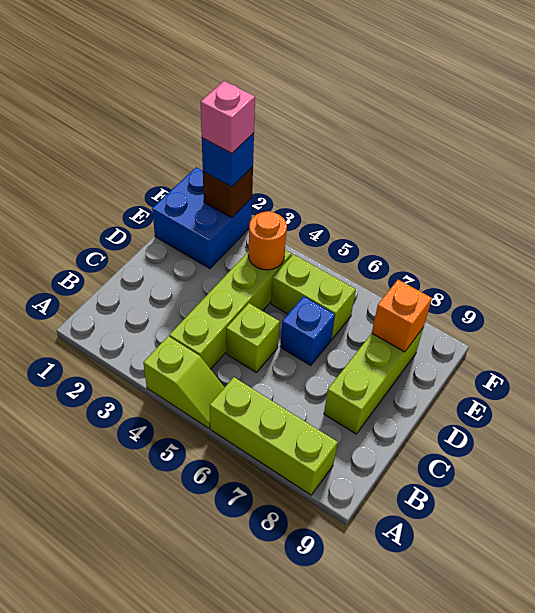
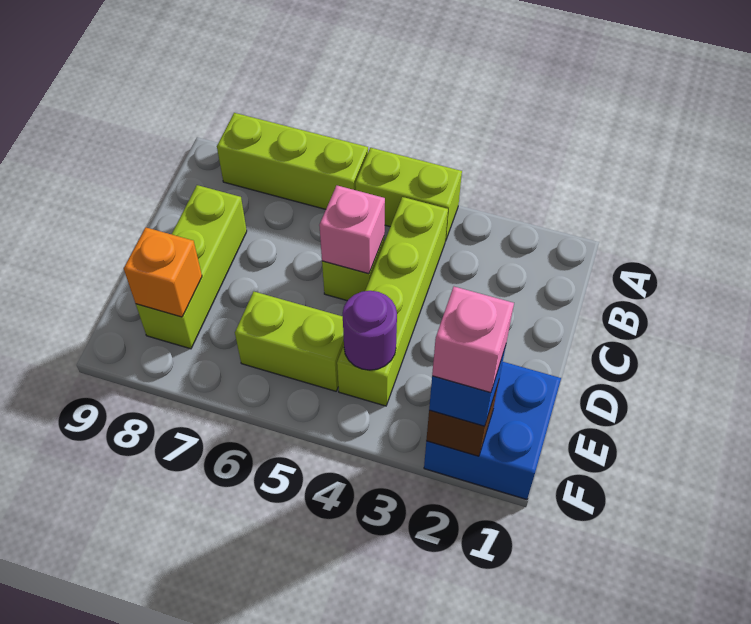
lime 1x2 slope [143,336,225,428] -> lime 1x2 brick [355,148,462,241]
none -> pink 1x1 brick [319,186,385,274]
blue 1x1 brick [280,297,335,366] -> none
orange 1x1 round brick [248,211,287,270] -> purple 1x1 round brick [343,291,397,370]

